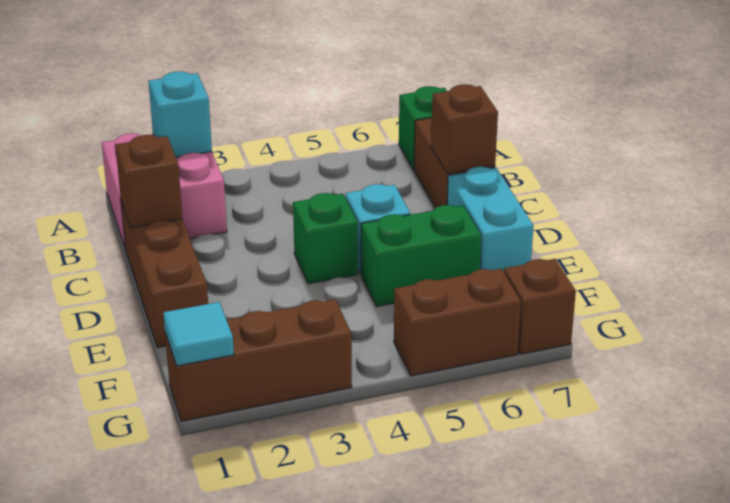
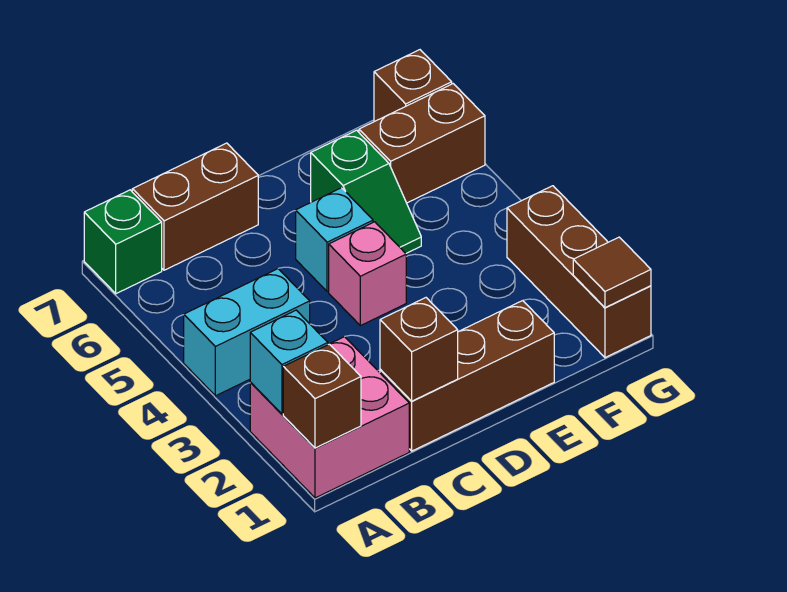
brown 1x1 brick [431,84,498,173] -> brown 1x1 brick moved to [283,344,361,448]
green 1x1 brick [293,193,358,284] -> pink 1x1 brick [329,222,406,326]
cyan 1x2 brick [447,167,534,272] -> cyan 1x2 brick moved to [184,269,310,396]
green 1x2 brick [361,205,481,307] -> green 1x2 slope [311,130,421,253]
cyan 1x1 tile [163,302,234,366] -> brown 1x1 tile [573,237,651,308]
brown 1x2 brick [394,269,521,376] -> brown 1x2 brick turned to [359,84,485,203]

